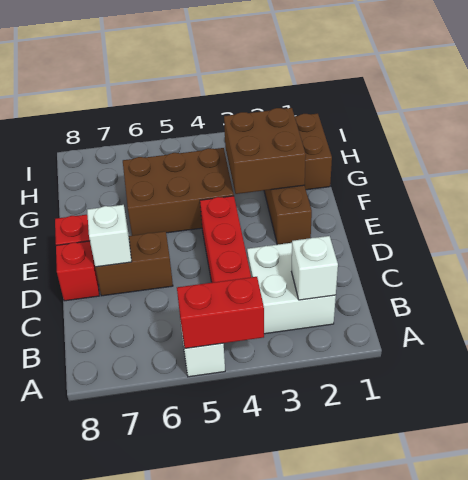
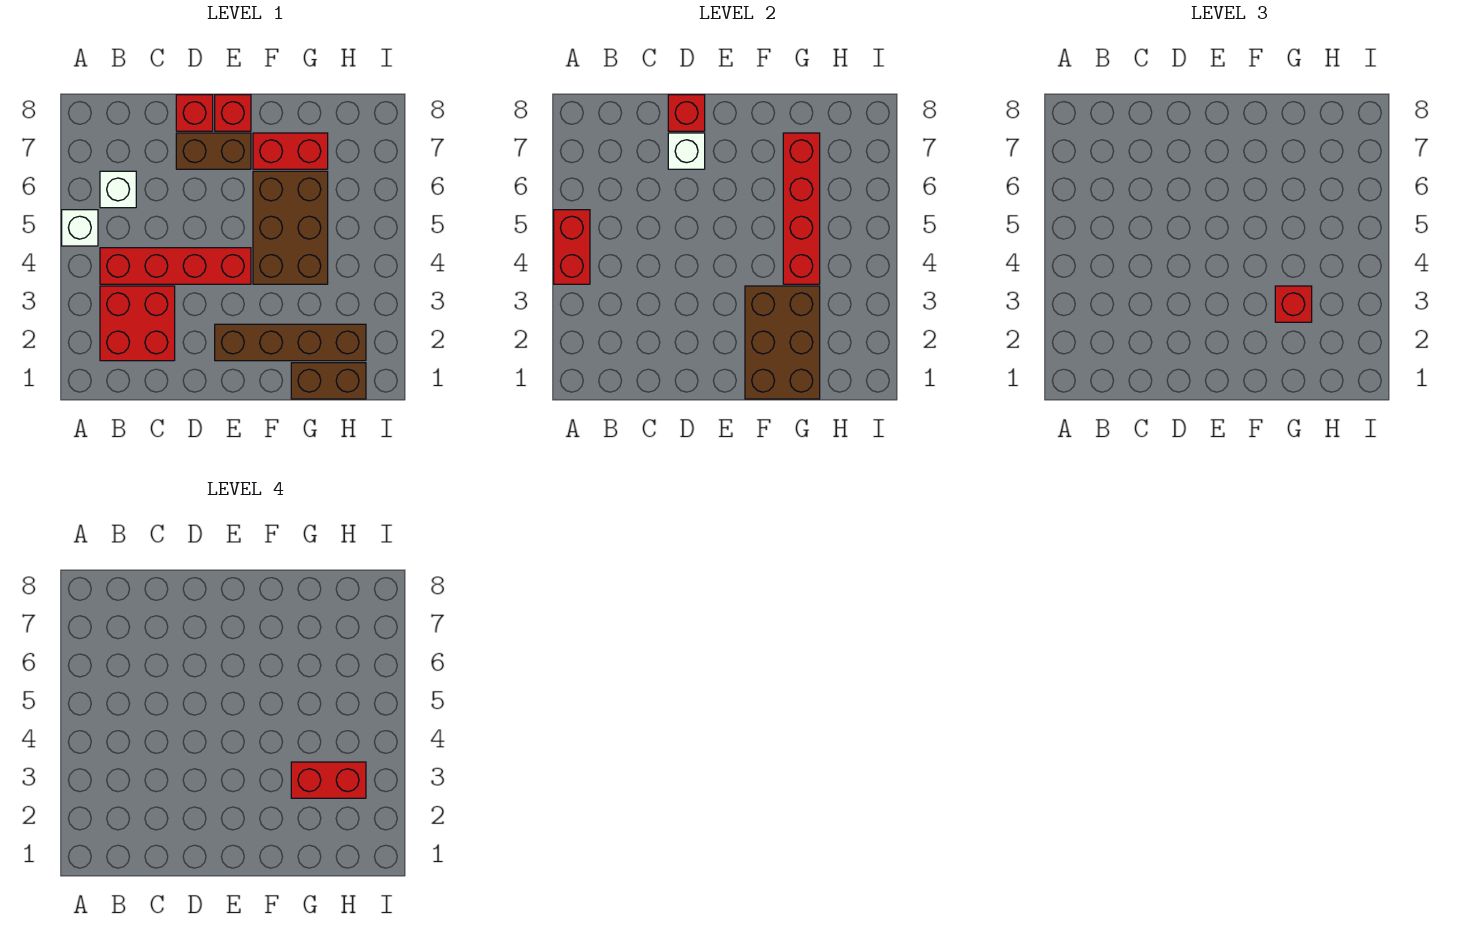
white 2x2 brick [247,243,336,334] -> red 2x2 brick [100,286,175,361]
white 1x1 brick [292,236,338,300] -> white 1x1 brick moved to [100,171,136,208]
brown 1x2 brick [95,231,173,296] -> brown 1x2 brick turned to [176,133,251,169]
none -> red 1x1 brick [668,95,705,131]
brown 2x2 brick [224,108,306,194] -> brown 2x3 brick [745,286,820,399]
none -> red 1x2 brick [253,133,328,169]
none -> red 1x1 brick [1275,286,1312,322]
none -> red 1x2 brick [291,762,366,798]
none -> red 1x4 brick [783,133,820,284]

